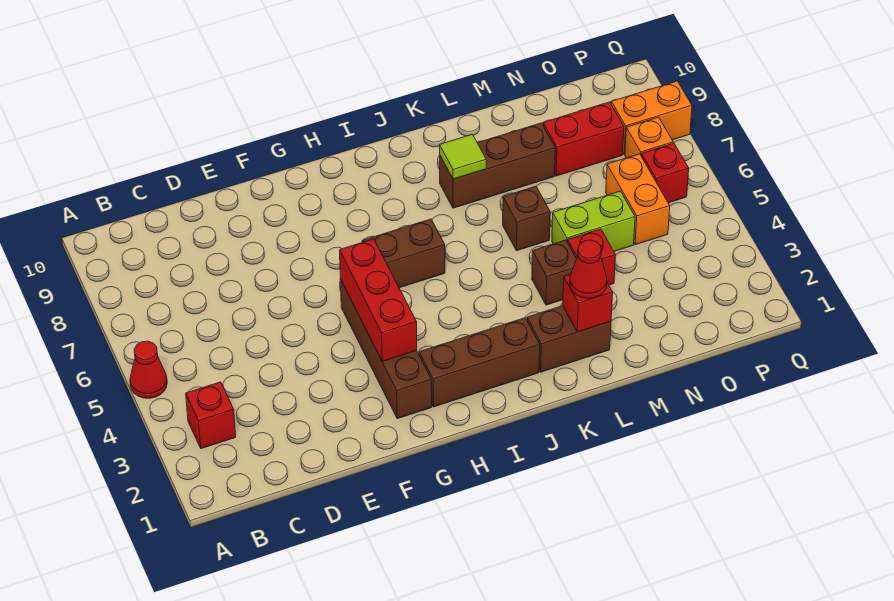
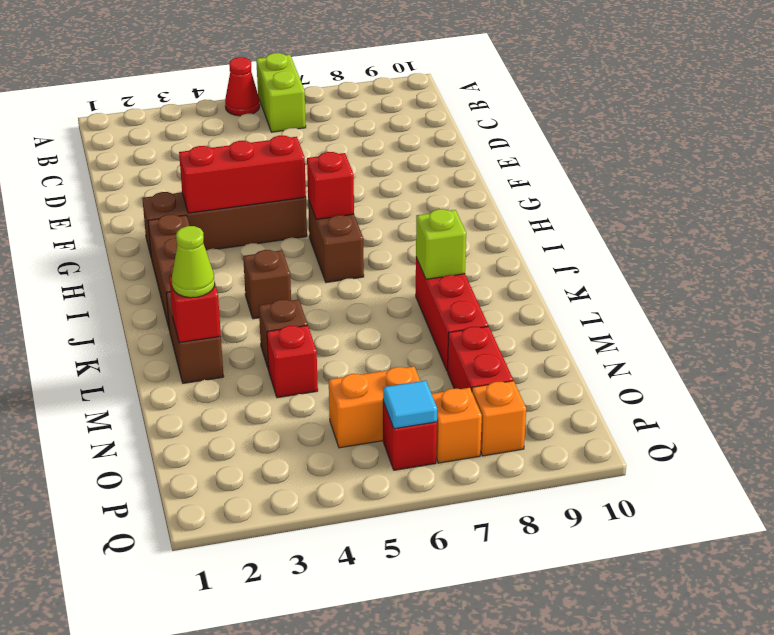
red 1x1 brick [186,382,236,449] -> red 1x1 brick moved to [307,152,354,219]
brown 1x3 brick [440,123,555,208] -> red 1x3 brick [416,258,488,371]
lime 1x1 tile [440,134,486,179] -> lime 1x1 brick [416,209,466,279]
red 1x1 cone [570,240,607,298] -> lime 1x1 cone [172,226,215,298]
brown 1x1 brick [503,186,550,251] -> brown 1x1 brick moved to [243,250,291,319]
lime 1x2 brick [552,191,635,251] -> lime 1x2 brick moved to [256,53,306,132]
none -> cyan 1x1 tile [383,381,437,429]
orange 1x2 brick [611,81,692,155] -> orange 1x1 brick [472,381,526,456]

